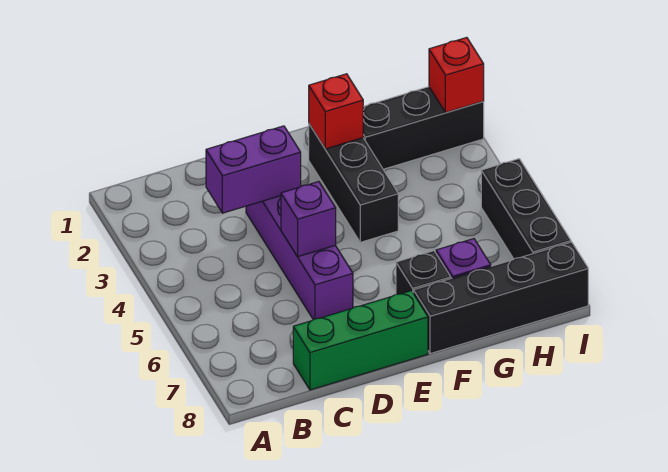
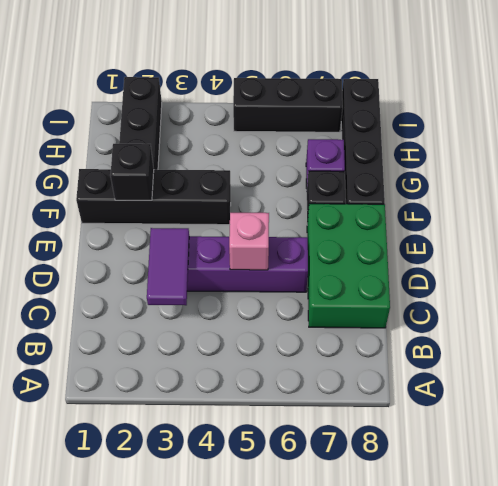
purple 1x2 brick [206,126,301,213] -> purple 1x2 tile [147,228,189,305]
green 1x3 brick [293,291,428,390] -> green 2x3 brick [307,204,390,328]
purple 1x1 brick [281,182,336,257] -> pink 1x1 brick [229,213,269,270]
black 1x3 brick [309,124,398,242] -> black 1x4 brick [76,169,231,225]
red 1x1 brick [309,74,363,149] -> black 1x1 brick [110,144,154,200]
red 1x1 brick [429,37,484,113] -> none

